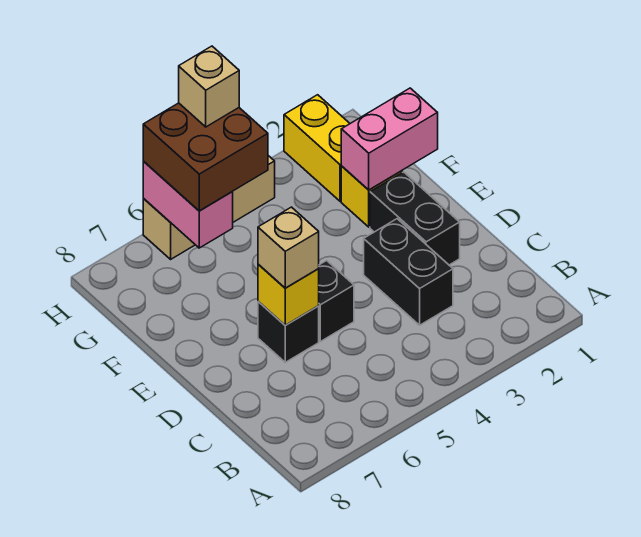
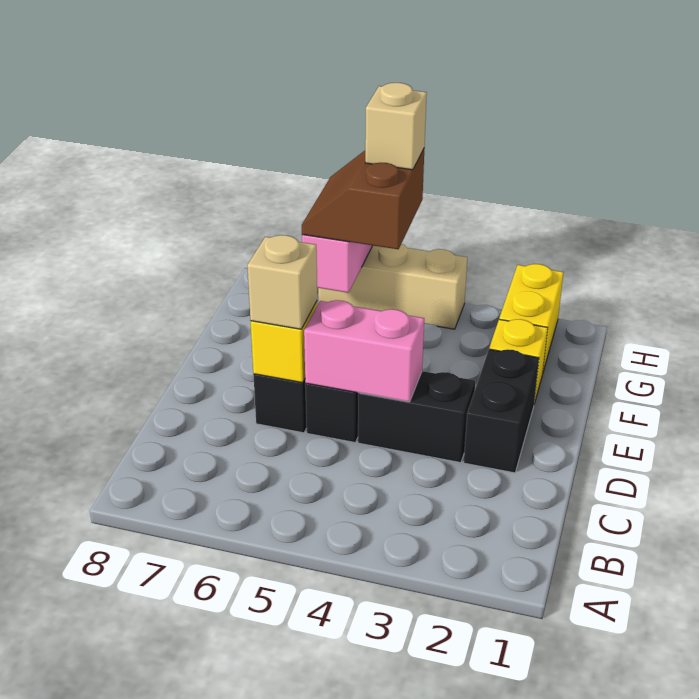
black 1x2 brick [364,219,453,325] -> black 1x2 brick turned to [358,371,475,463]
pink 1x2 brick [341,88,438,190] -> pink 1x2 brick moved to [304,300,424,402]
brown 2x2 brick [143,103,268,211] -> brown 2x2 slope [302,149,424,249]

